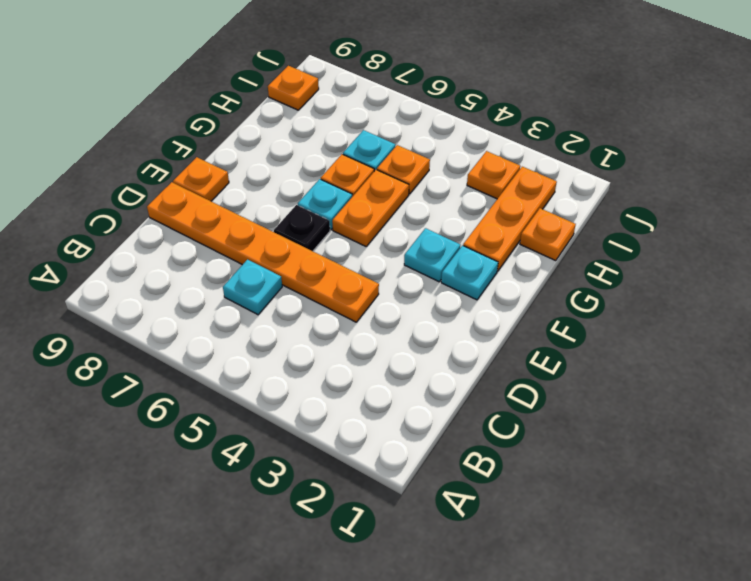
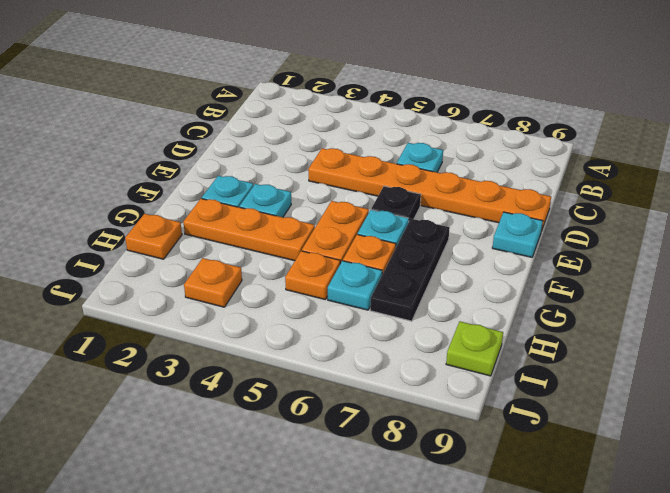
orange 1x1 plate [173,157,229,201] -> cyan 1x1 plate [492,212,543,257]
none -> black 1x3 plate [370,219,450,321]
orange 1x3 plate [463,167,557,271] -> orange 1x3 plate turned to [183,199,315,261]
orange 1x1 plate [268,66,319,110] -> lime 1x1 plate [446,321,503,376]

